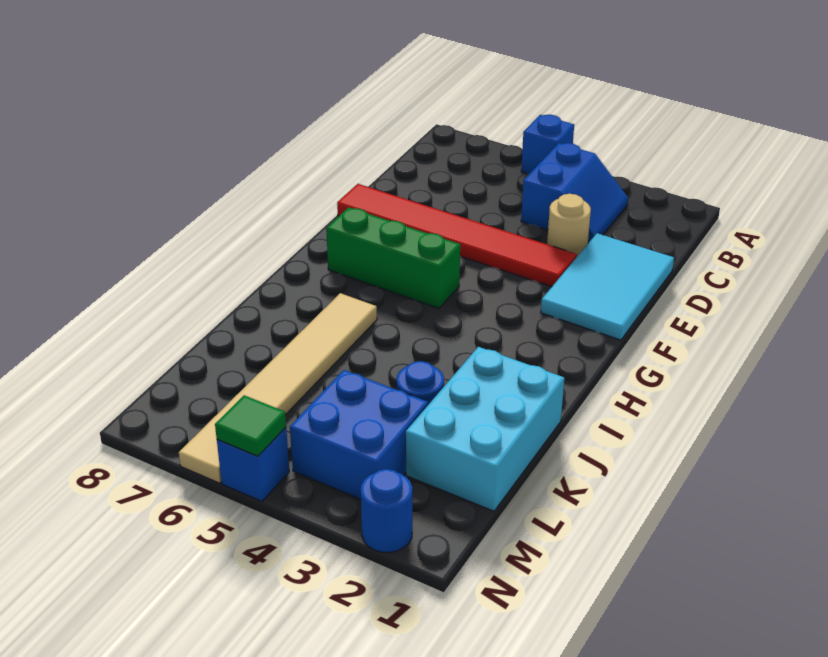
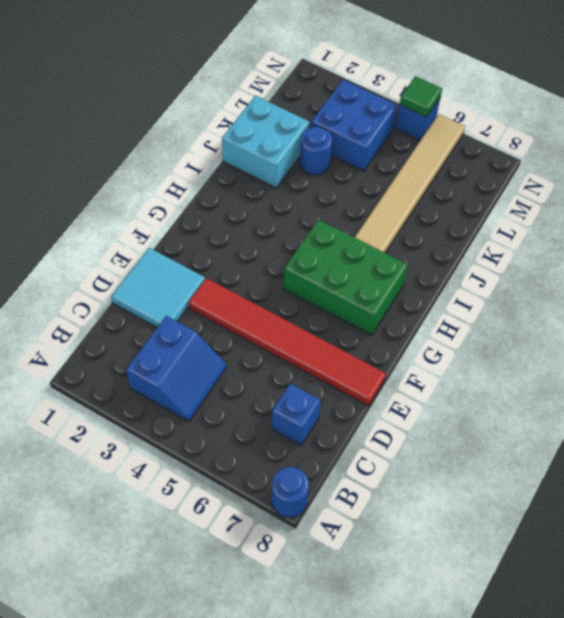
blue 1x1 brick [521,114,574,174] -> blue 1x1 brick moved to [271,383,321,445]
blue 2x2 slope [521,143,628,243] -> blue 2x2 slope turned to [126,316,227,422]
cyan 2x3 tile [541,233,674,340] -> cyan 2x2 tile [111,248,205,327]
tan 1x1 round brick [547,194,591,256] -> none
green 1x3 brick [326,207,460,308] -> green 2x3 brick [283,220,408,335]
cyan 2x3 brick [406,347,564,511] -> cyan 2x2 brick [222,96,309,188]
blue 1x1 round brick [361,469,412,553] -> blue 1x1 round brick moved to [272,467,309,518]

